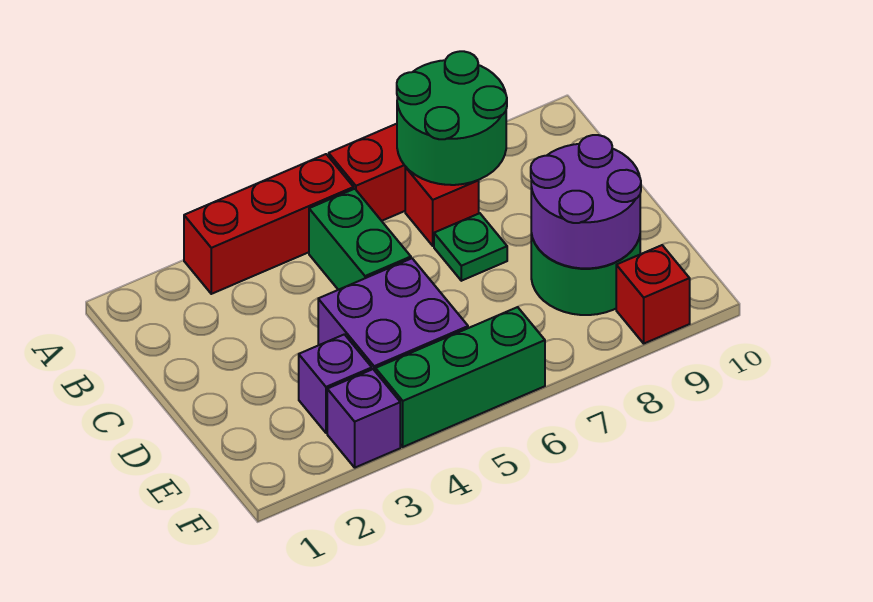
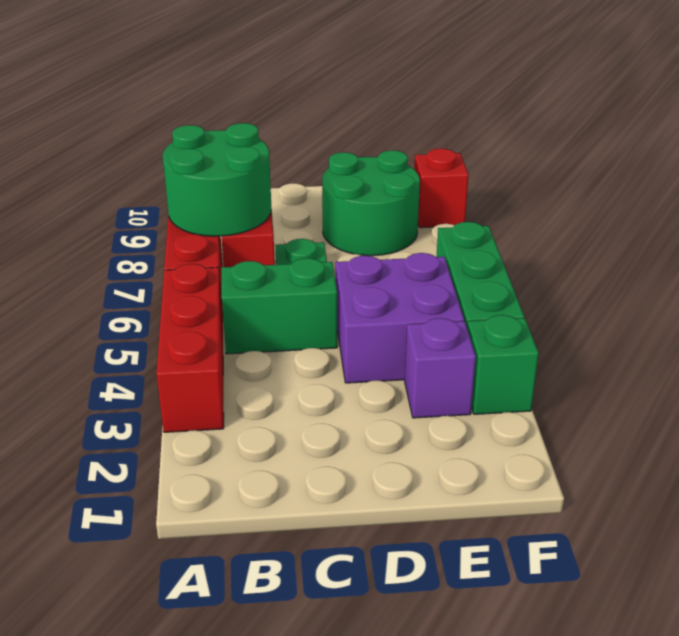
purple 2x2 round brick [531,135,641,268] -> none
purple 1x1 brick [327,369,400,468] -> green 1x1 brick [467,315,539,414]

